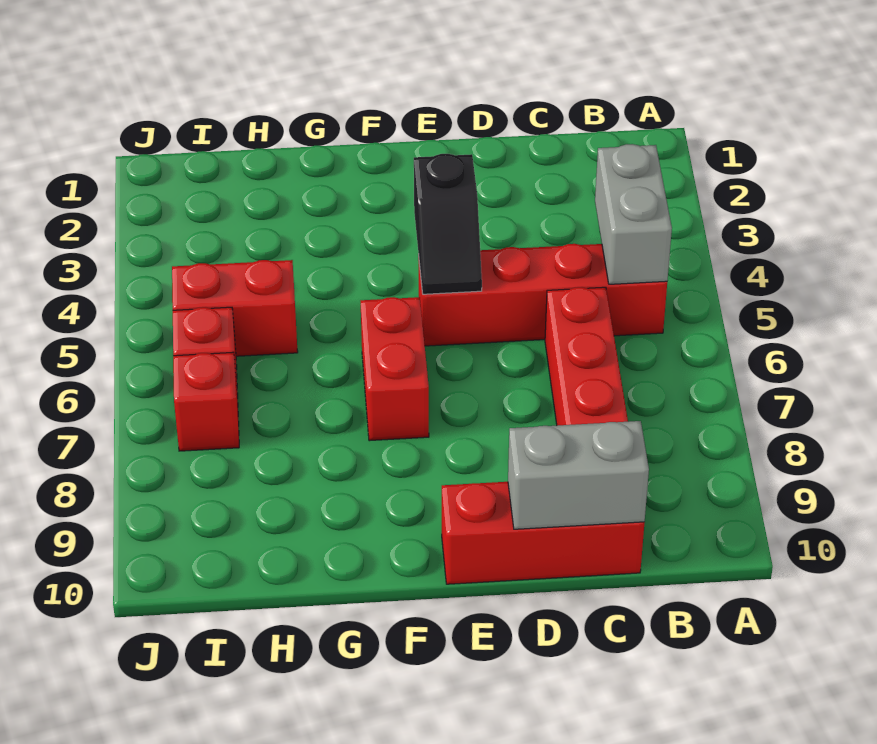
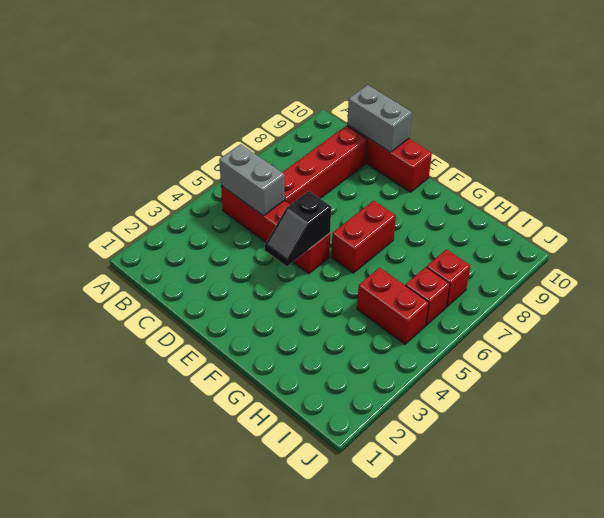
grey 1x2 brick [595,144,672,284] -> grey 1x2 brick turned to [219,144,285,216]
black 1x2 slope [414,154,482,294] -> black 1x2 slope turned to [265,191,331,266]

